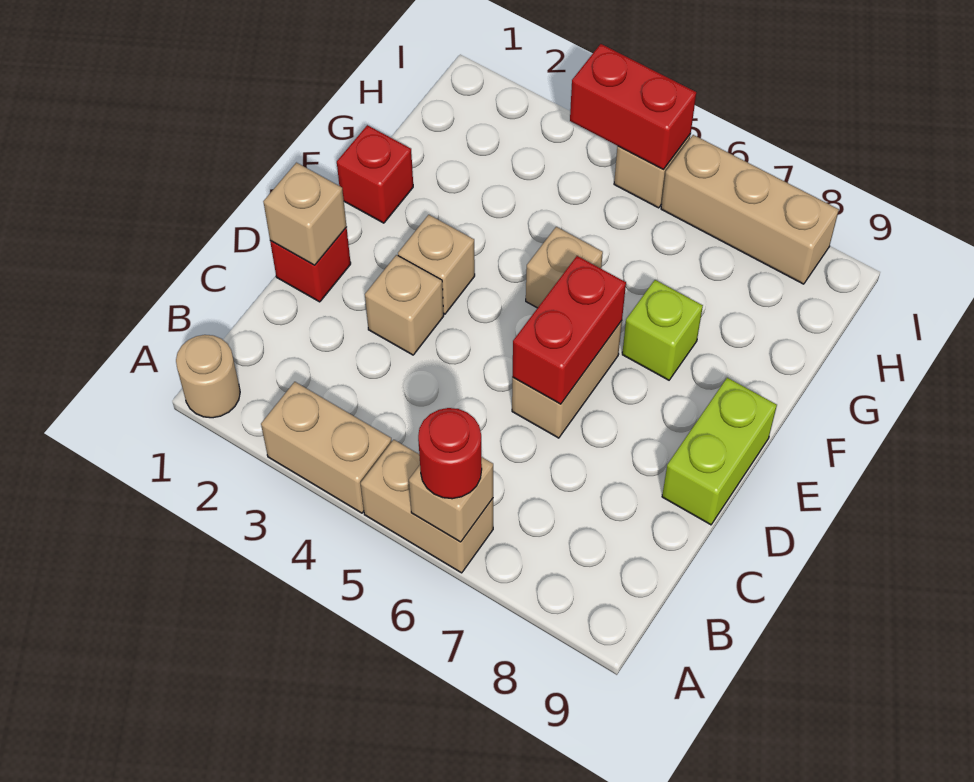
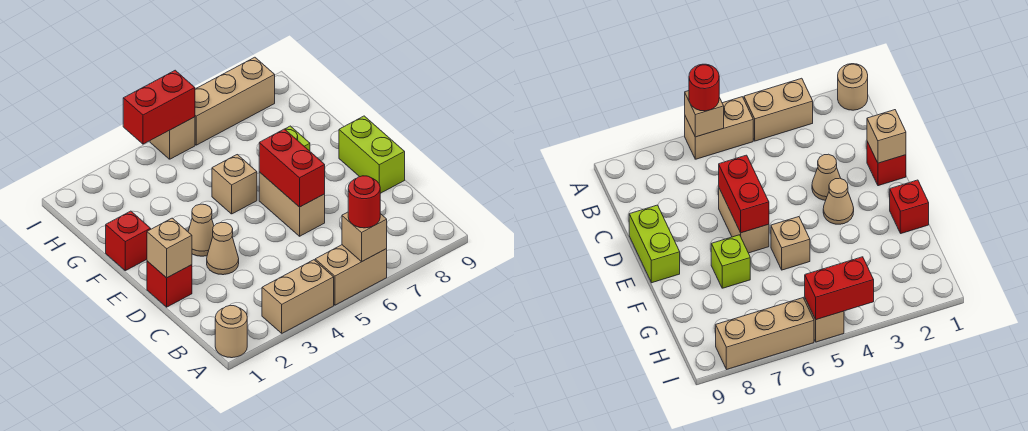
tan 1x1 brick [365,255,444,355] -> tan 1x1 cone [207,222,239,275]
tan 1x1 brick [398,215,475,314] -> tan 1x1 cone [188,204,214,256]

